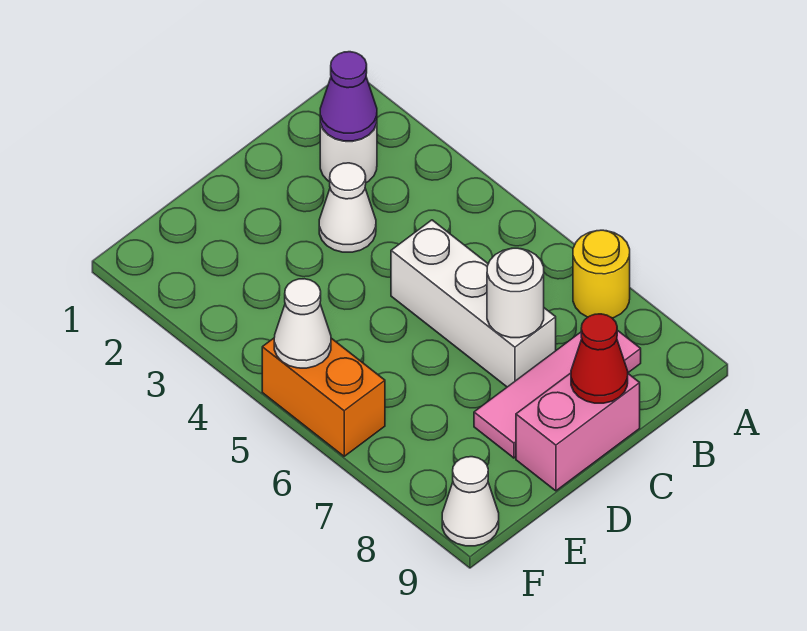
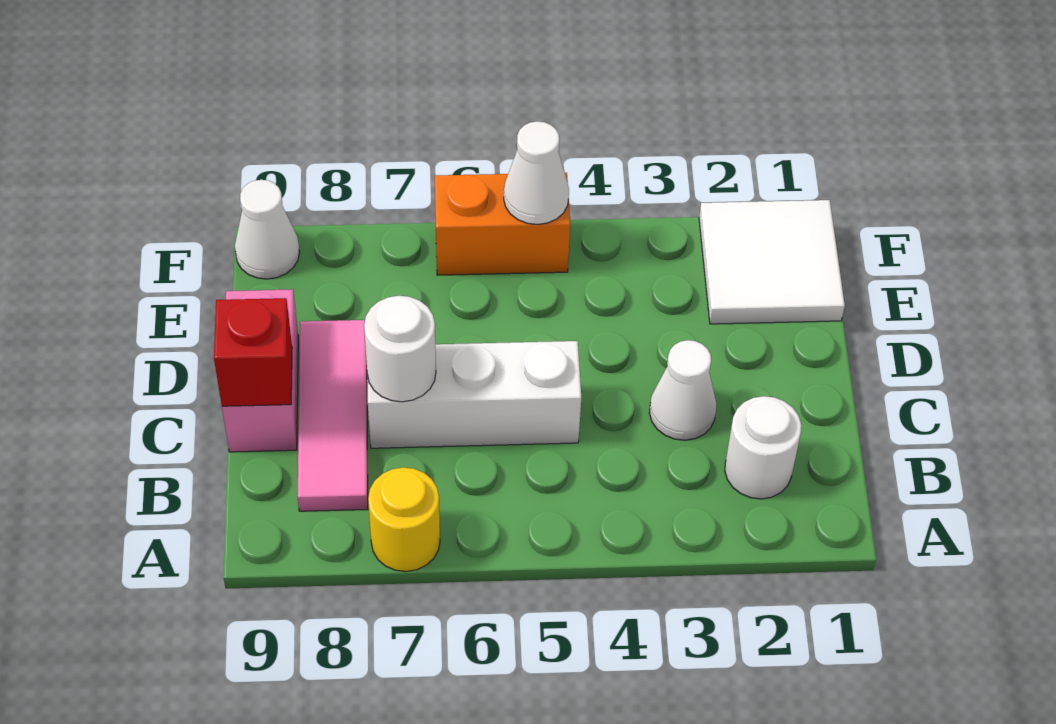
purple 1x1 cone [320,52,377,141] -> none
red 1x1 cone [571,314,628,403] -> red 1x1 brick [214,298,292,406]
none -> white 2x2 tile [699,200,845,324]

